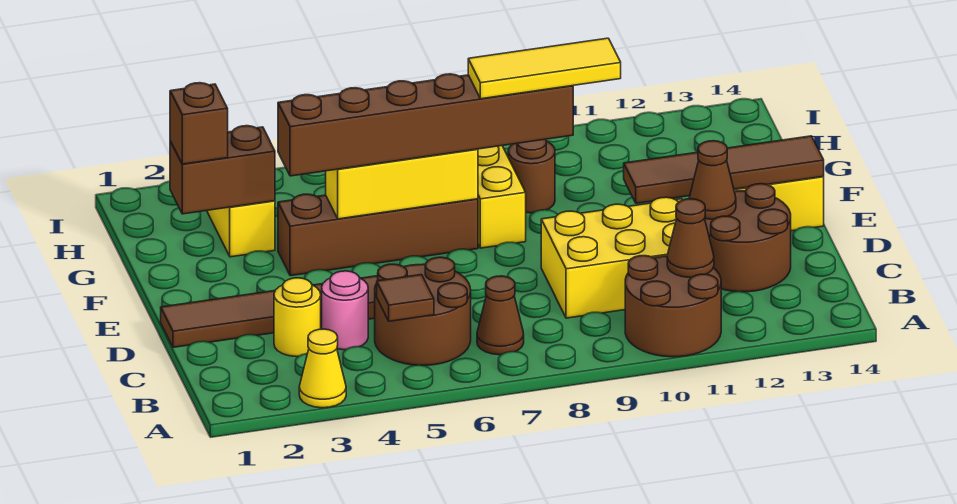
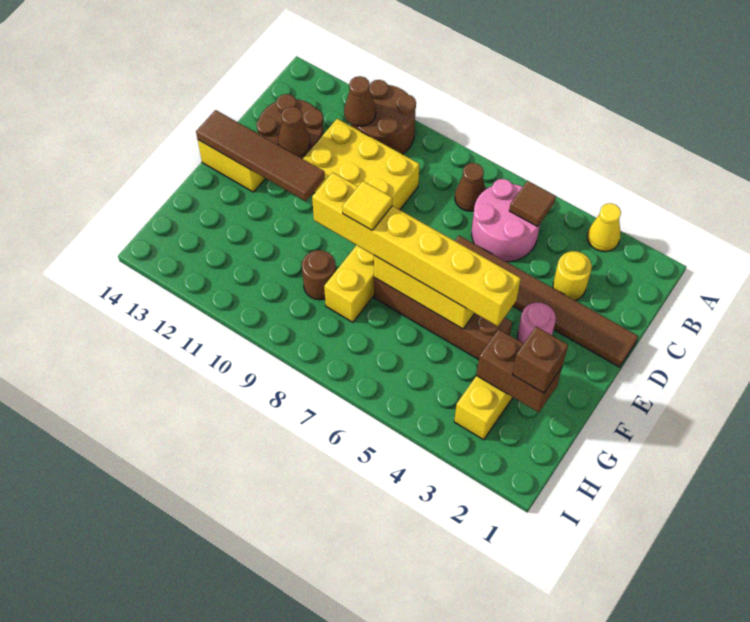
brown 2x2 round brick [375,257,471,365] -> pink 2x2 round brick [472,179,540,262]
pink 1x1 round brick [322,271,368,350] -> pink 1x1 round brick moved to [517,302,556,343]
brown 1x6 brick [278,74,573,176] -> yellow 1x6 brick [312,172,521,326]
yellow 1x3 tile [468,38,621,99] -> yellow 1x1 tile [342,181,392,230]

